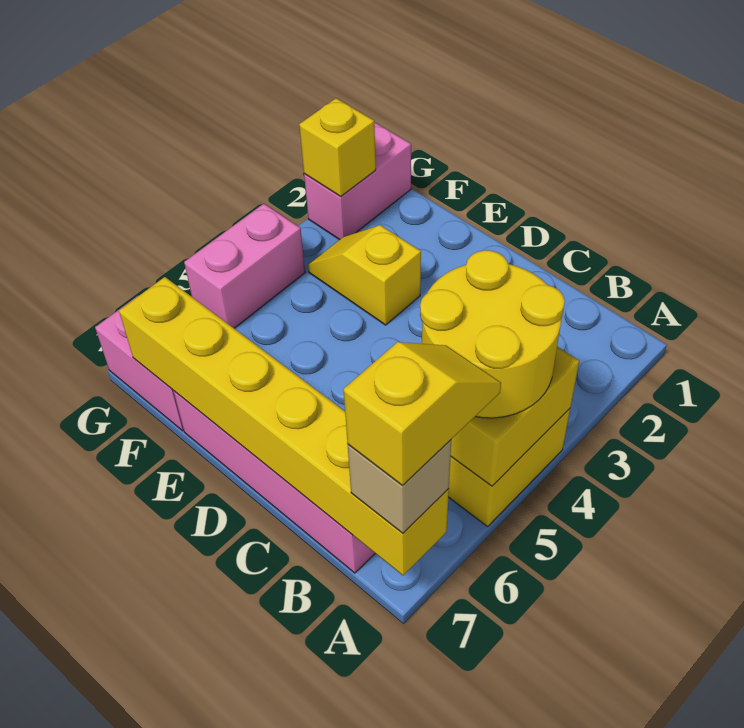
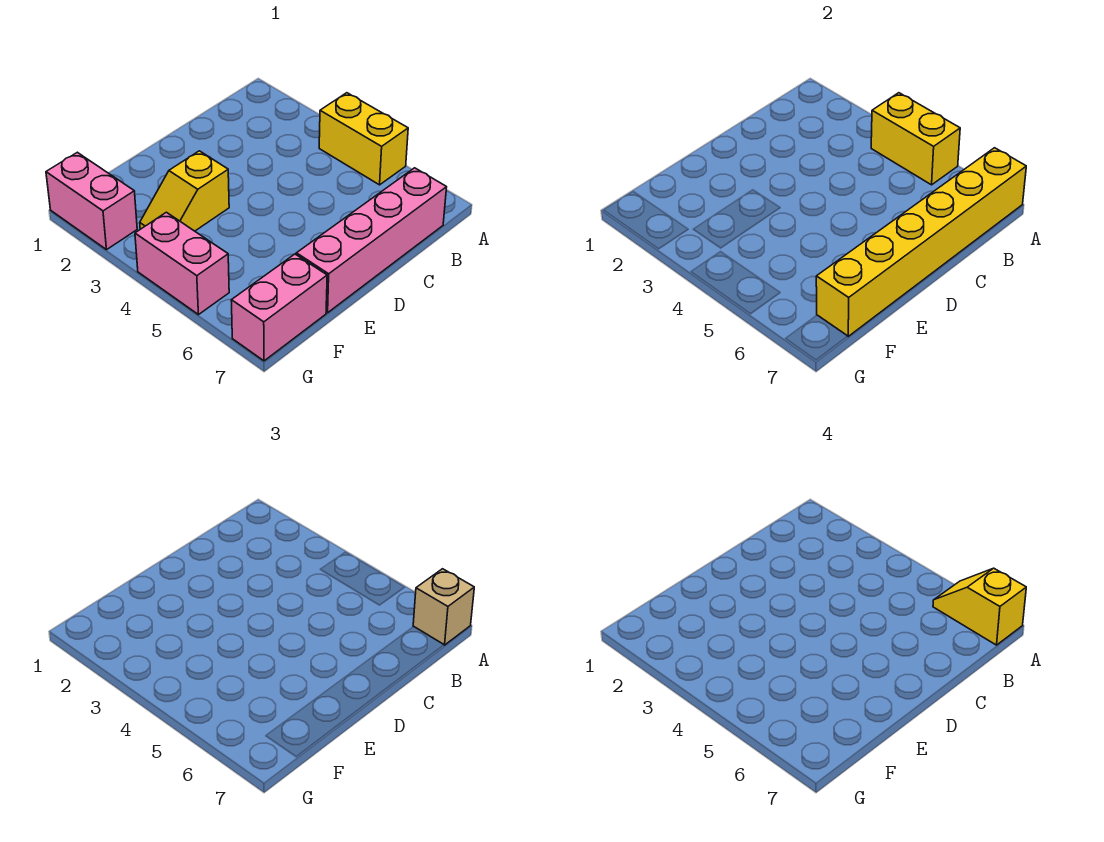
yellow 2x2 round brick [420,250,565,418] -> none
yellow 1x1 brick [299,98,376,196] -> none

